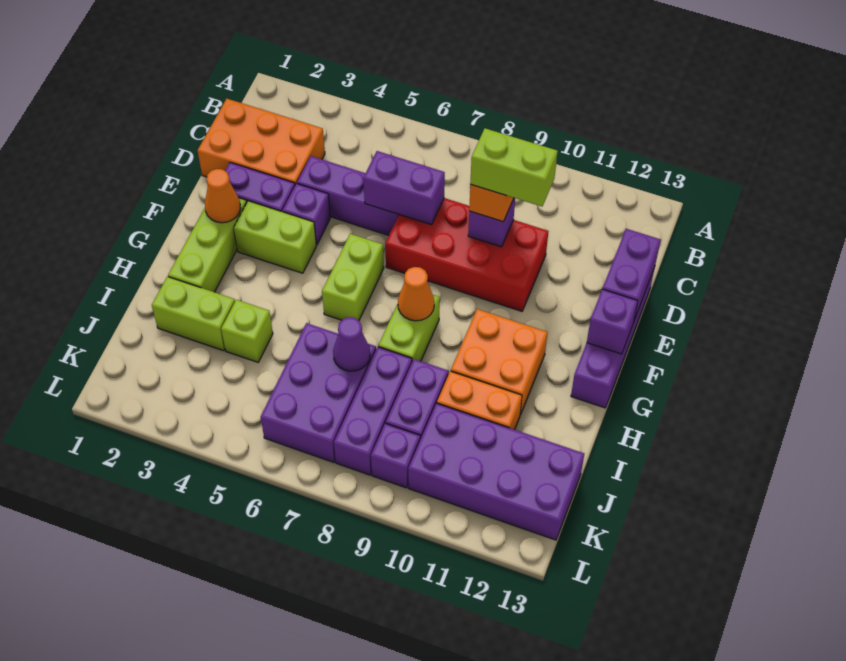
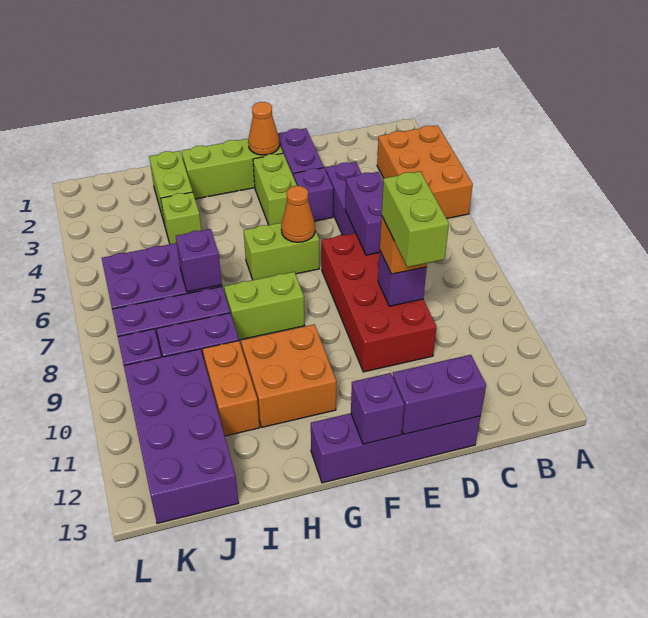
orange 2x3 brick [198,99,325,185] -> orange 2x3 brick moved to [377,125,473,219]
orange 1x1 cone [398,267,434,321] -> orange 1x1 cone moved to [281,186,315,242]
purple 1x1 cone [333,317,370,371] -> purple 1x1 brick [176,229,222,292]

